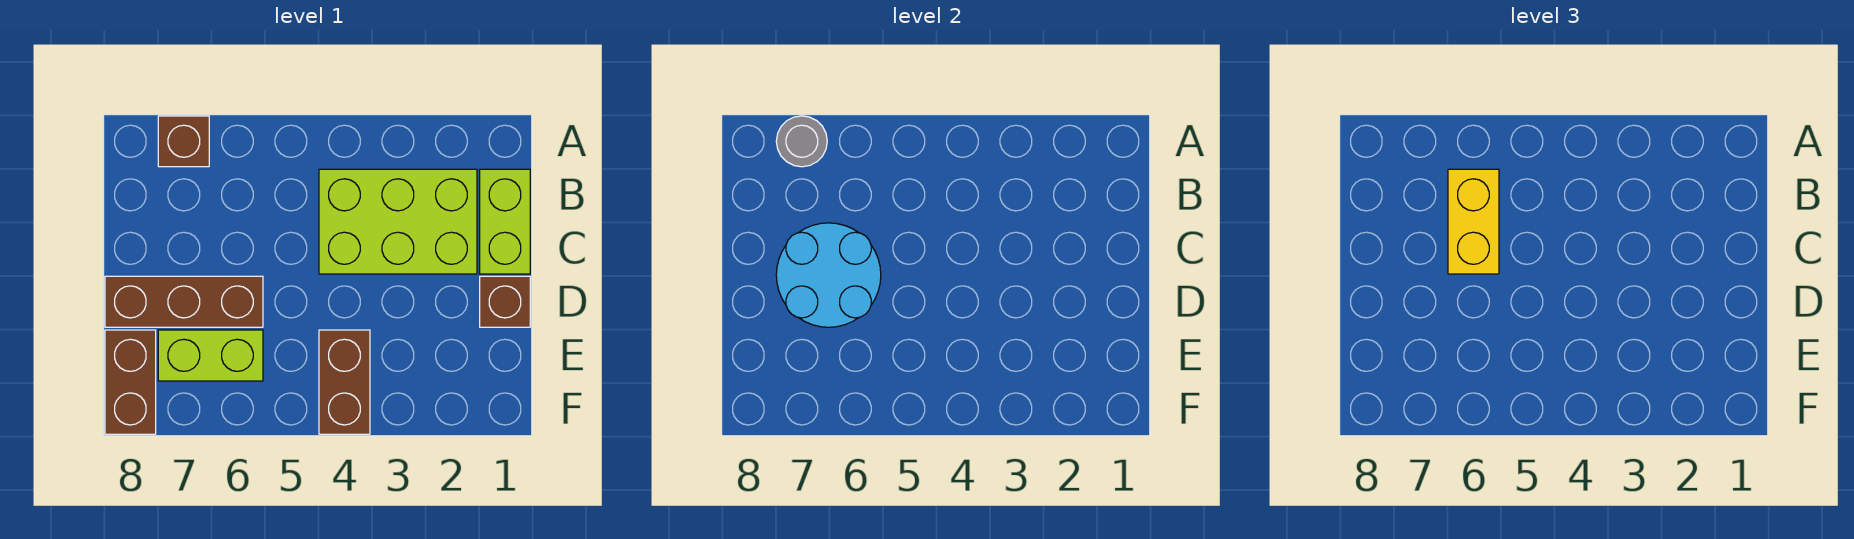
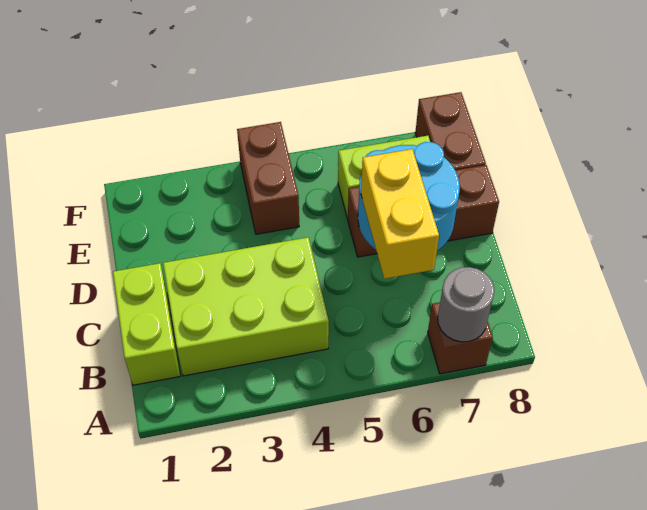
brown 1x1 brick [480,276,530,327] -> none

